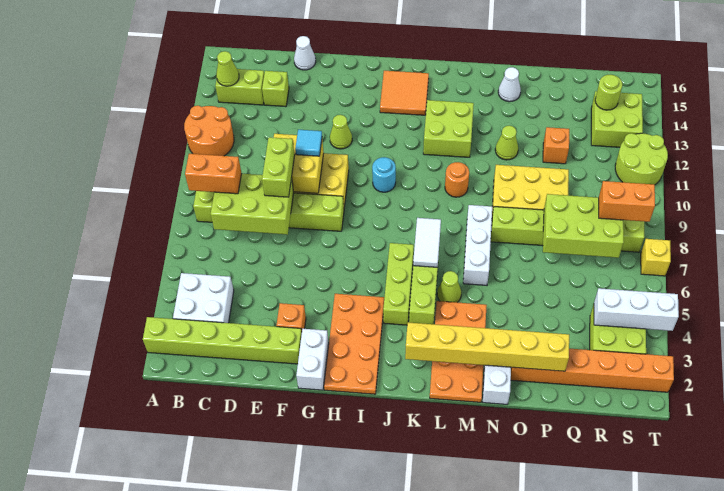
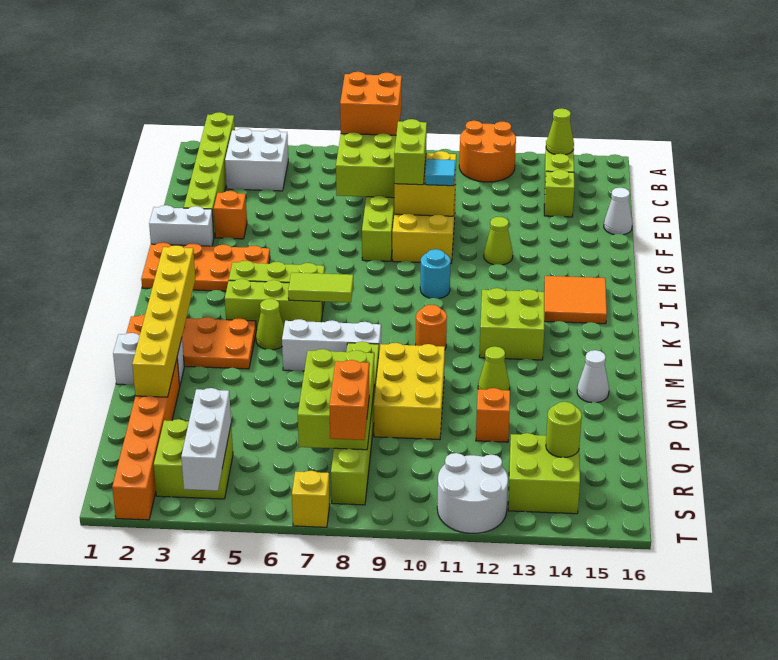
orange 1x2 brick [185,154,242,194] -> orange 2x2 brick [340,72,402,135]
lime 1x2 brick [262,137,295,197] -> lime 1x2 brick turned to [394,119,427,185]
white 1x2 tile [413,218,441,267] -> lime 1x2 tile [288,273,353,303]
lime 2x2 round brick [615,133,668,185] -> white 2x2 round brick [437,453,508,533]

